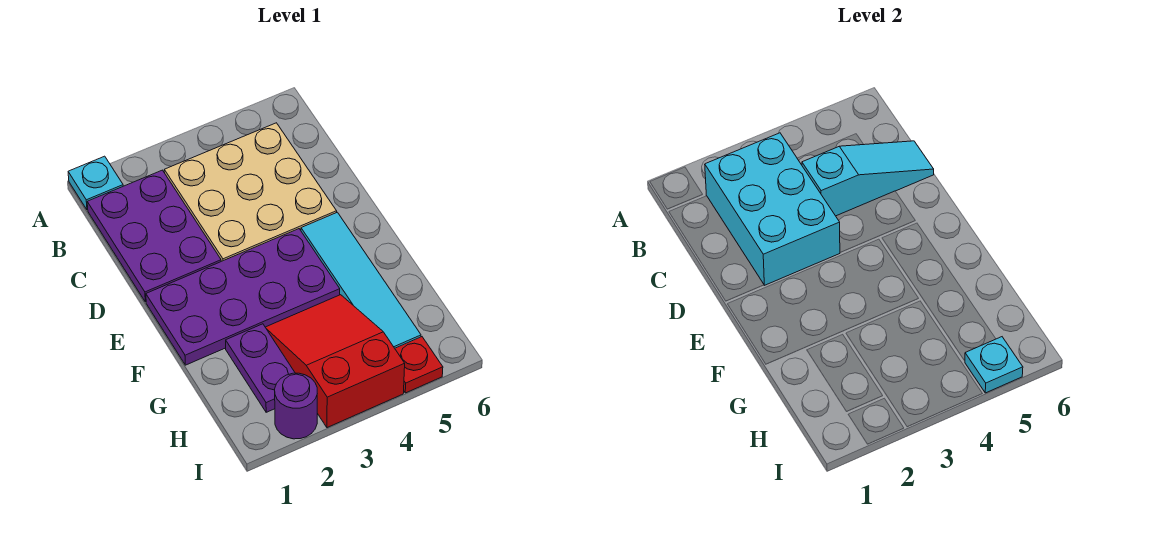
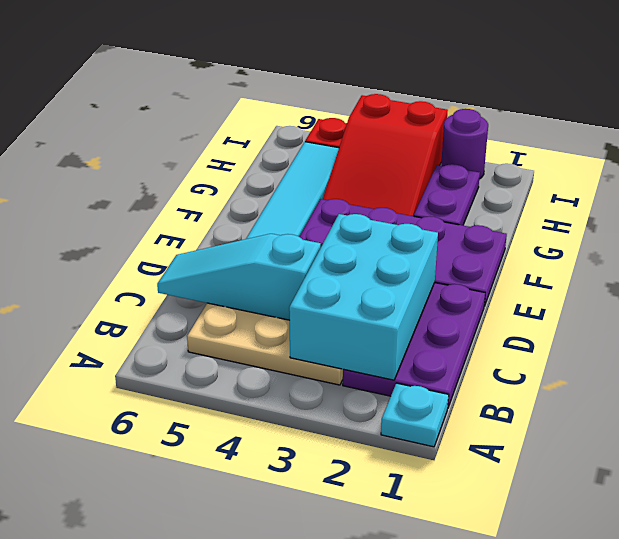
cyan 1x1 plate [965,337,1023,393] -> none

